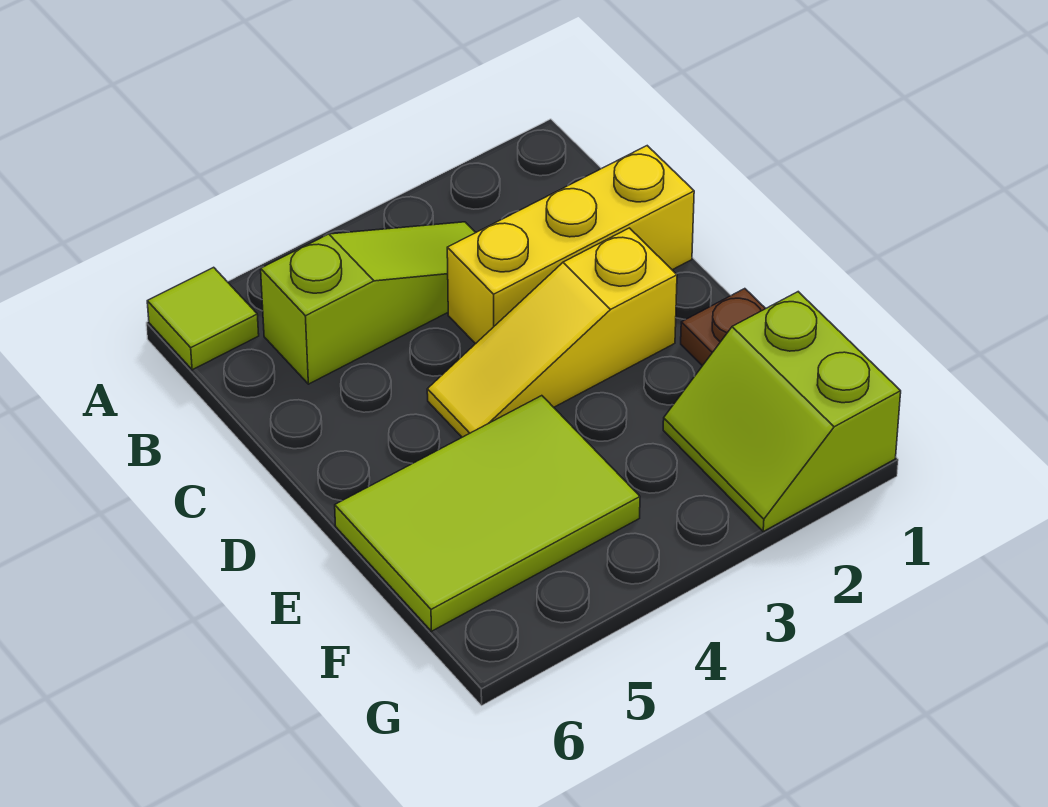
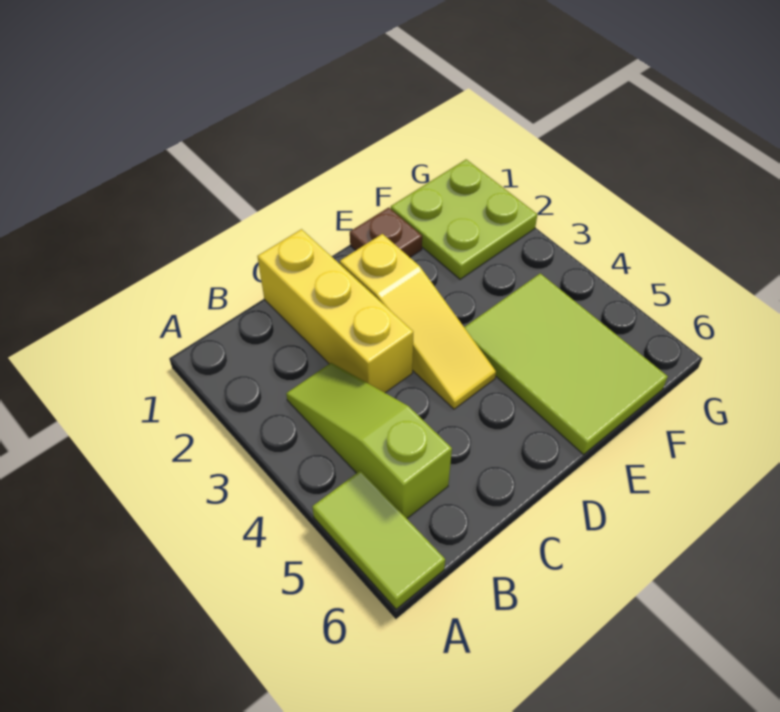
lime 1x1 tile [147,267,259,370] -> lime 1x2 tile [312,471,445,609]
lime 2x2 slope [663,292,901,531] -> lime 2x2 plate [391,159,537,279]

